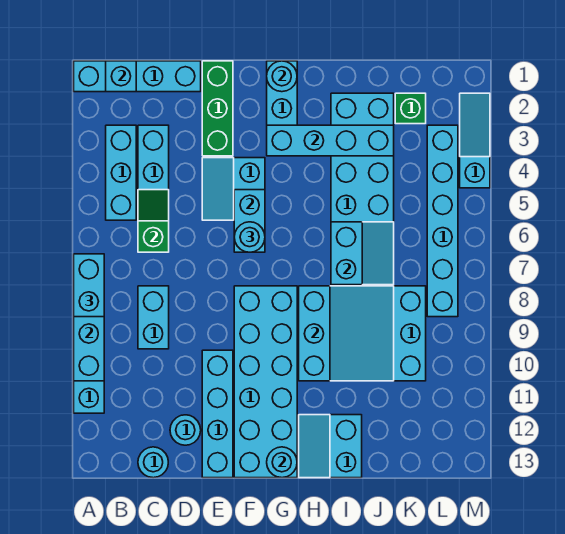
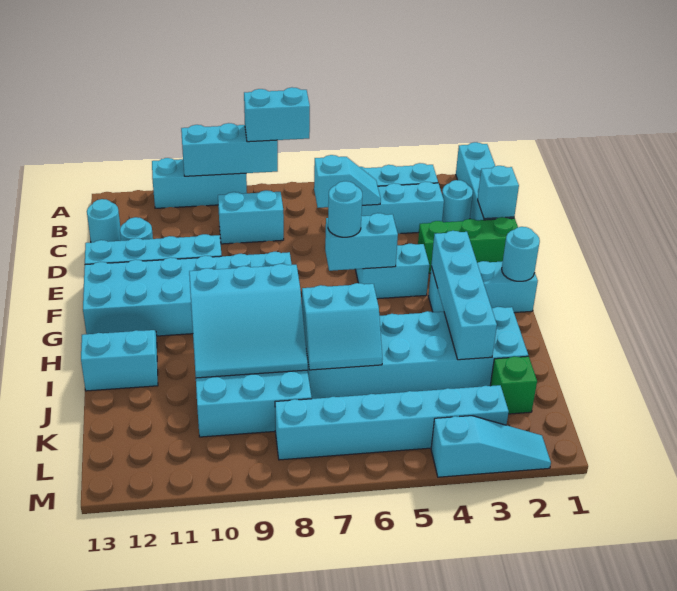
cyan 1x1 brick [106,61,136,92] -> cyan 1x1 brick moved to [478,166,519,219]
green 1x2 slope [138,190,169,252] -> cyan 1x2 slope [314,155,381,208]
cyan 1x1 round brick [267,447,297,478] -> cyan 1x1 round brick moved to [442,180,473,222]

